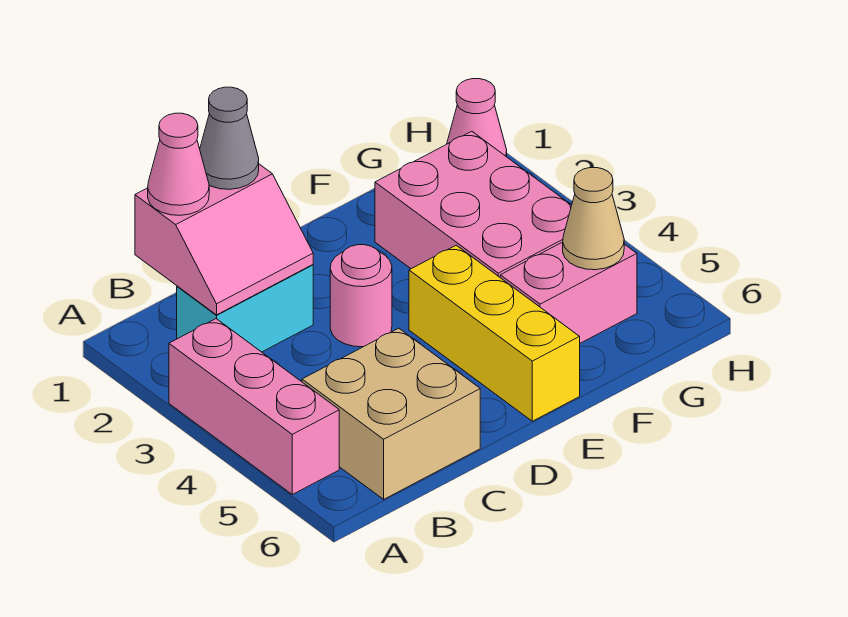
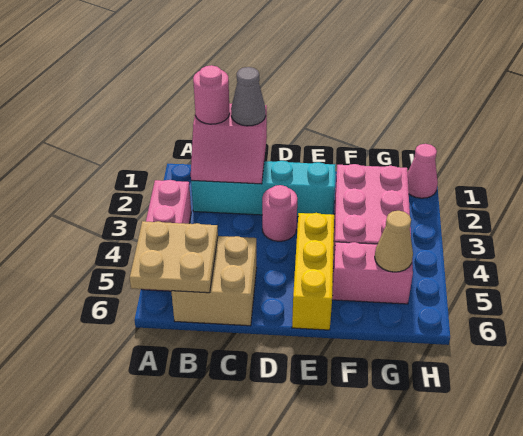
none -> tan 2x2 plate [130,221,218,293]
pink 1x1 cone [148,113,209,215] -> pink 1x1 round brick [193,65,230,124]
cyan 1x2 brick [177,265,313,352] -> cyan 1x4 brick [191,161,335,217]

